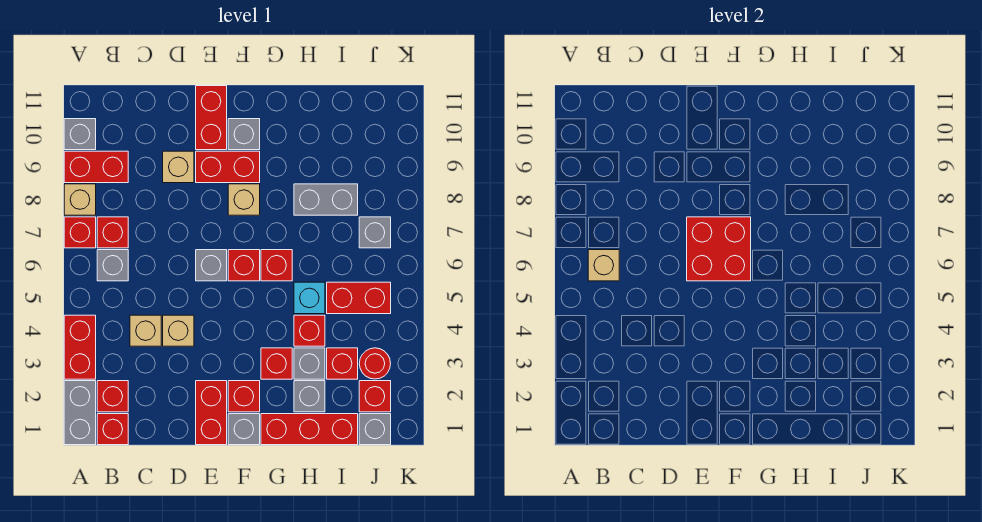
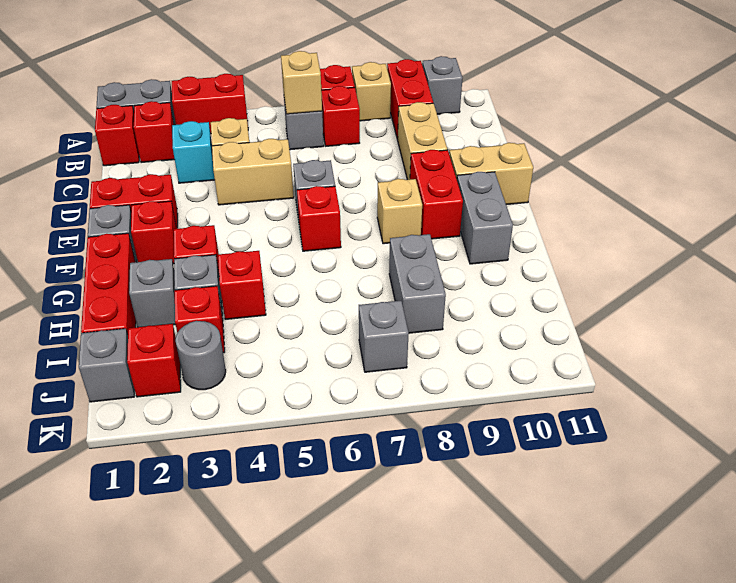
tan 1x1 brick [163,315,194,346] -> tan 1x2 brick [212,139,294,205]
tan 1x1 brick [163,151,194,183] -> tan 1x2 brick [398,102,447,180]
red 2x2 brick [687,217,751,281] -> none
red 1x2 brick [196,86,227,150] -> tan 1x2 brick [449,143,533,205]
grey 1x1 brick [228,119,260,150] -> grey 1x2 brick [457,172,513,264]
red 1x1 brick [261,250,292,281] -> none
cyan 1x1 brick [294,282,325,314] -> cyan 1x1 brick moved to [172,121,215,183]
red 1x2 brick [327,282,391,314] -> none
red 1x1 round brick [359,348,391,379] -> grey 1x1 round brick [175,321,226,390]

